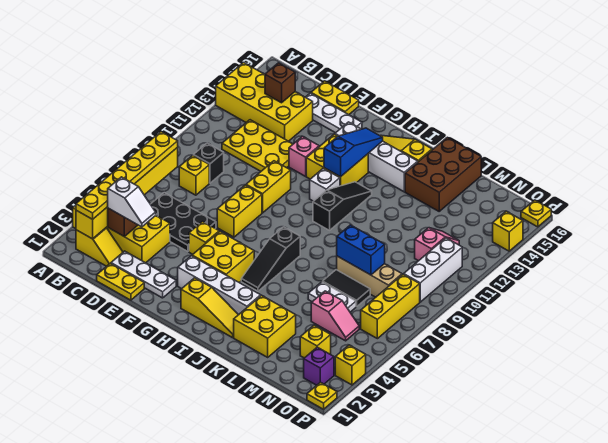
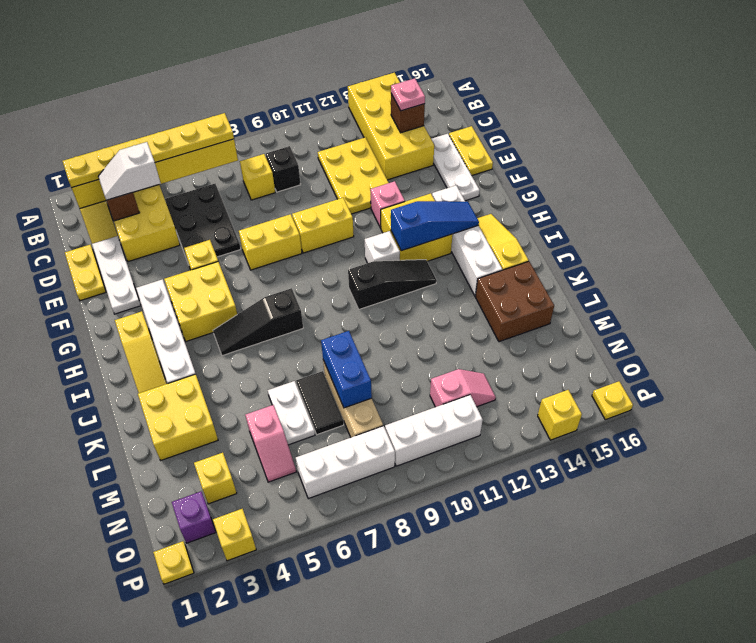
white 1x2 slope [108,177,156,227] -> white 1x2 slope turned to [98,142,161,200]
none -> pink 1x1 plate [391,78,425,111]
brown 2x3 brick [405,137,481,211] -> brown 2x2 brick [475,261,554,342]
yellow 1x3 brick [361,274,420,339] -> white 1x3 brick [296,426,395,499]

